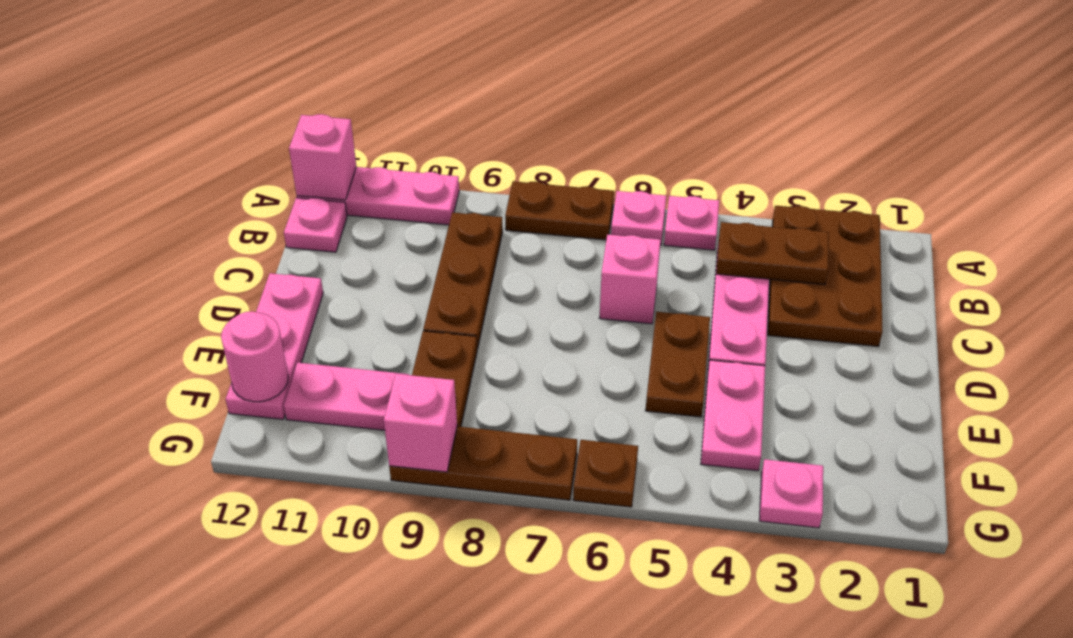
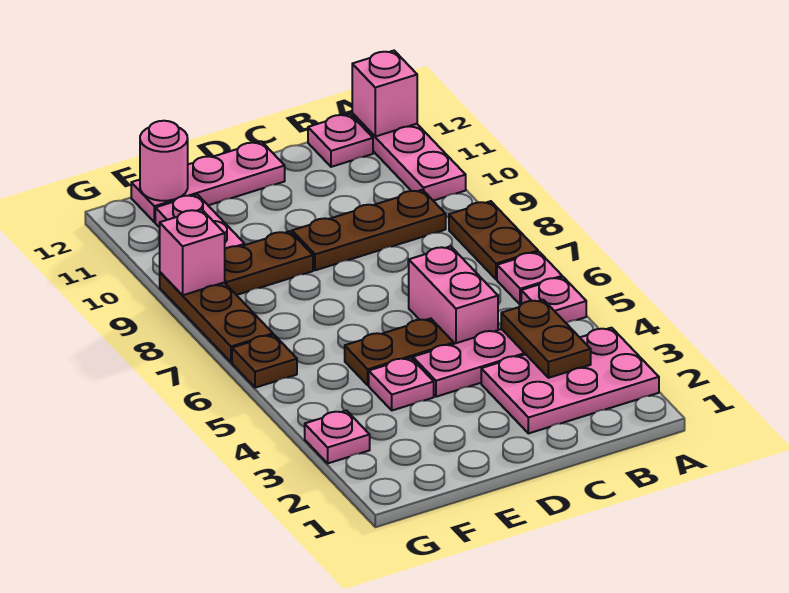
brown 2x3 plate [768,206,883,347] -> pink 2x3 plate [481,328,659,433]
pink 1x1 brick [599,234,661,324] -> pink 1x2 brick [409,246,498,344]
pink 1x2 plate [701,360,765,471] -> pink 1x1 plate [369,358,434,410]

